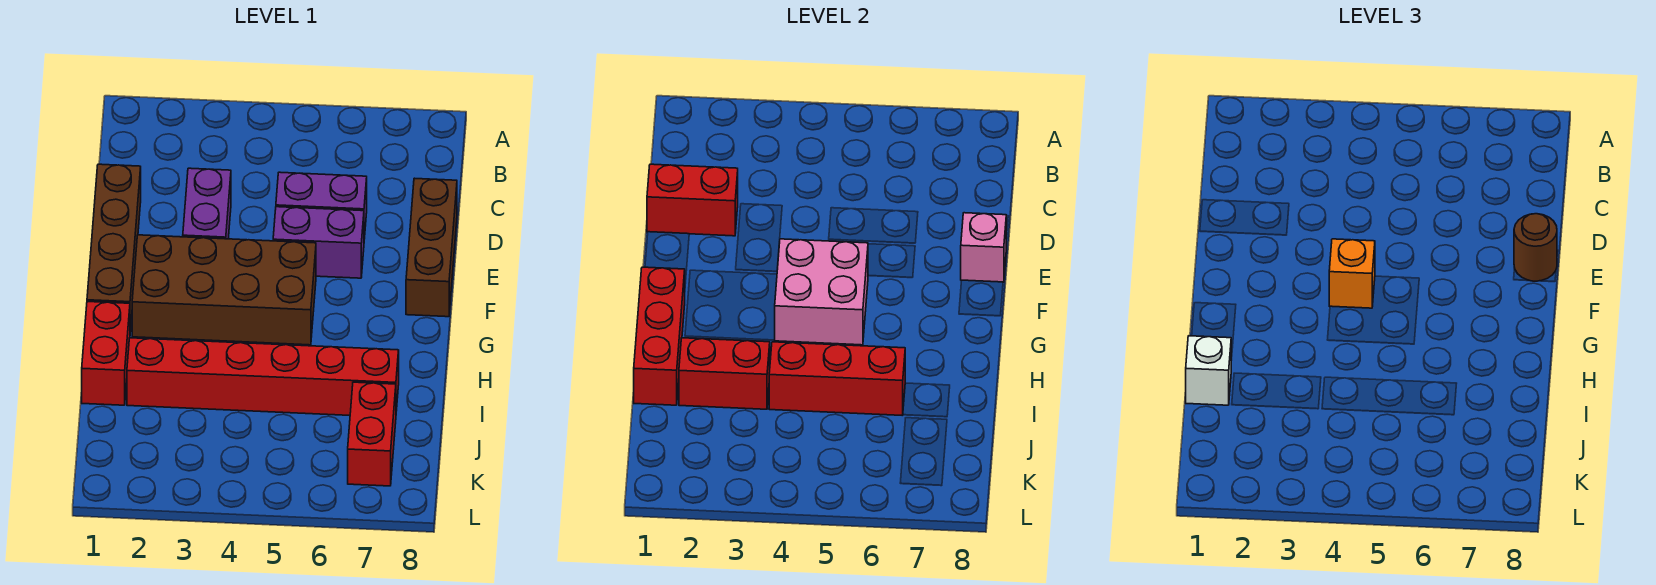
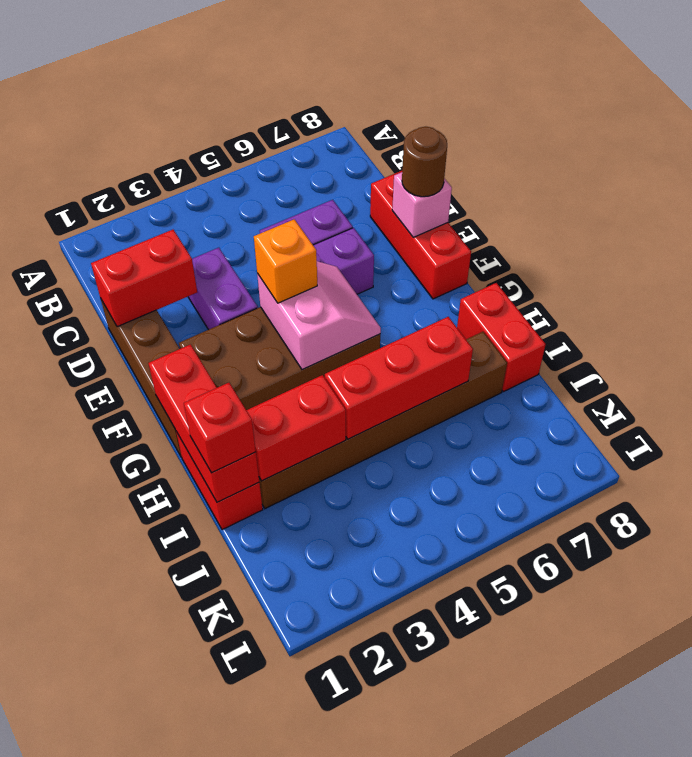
brown 1x3 brick [406,178,457,317] -> red 1x3 brick [370,171,471,299]
pink 2x2 brick [775,239,868,345] -> pink 2x2 slope [257,261,381,370]
white 1x1 brick [1186,336,1231,405] -> red 1x1 brick [184,383,256,473]
red 1x6 brick [127,338,399,415] -> brown 1x6 brick [259,332,507,509]
red 1x2 brick [348,382,396,486] -> red 1x2 brick moved to [457,283,546,392]

